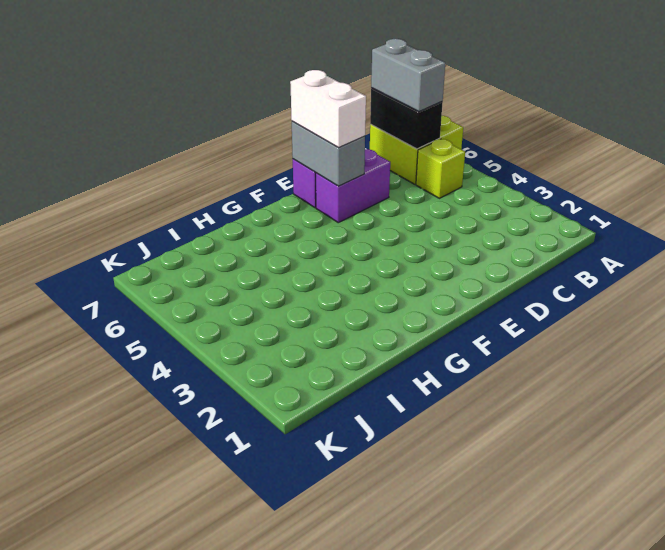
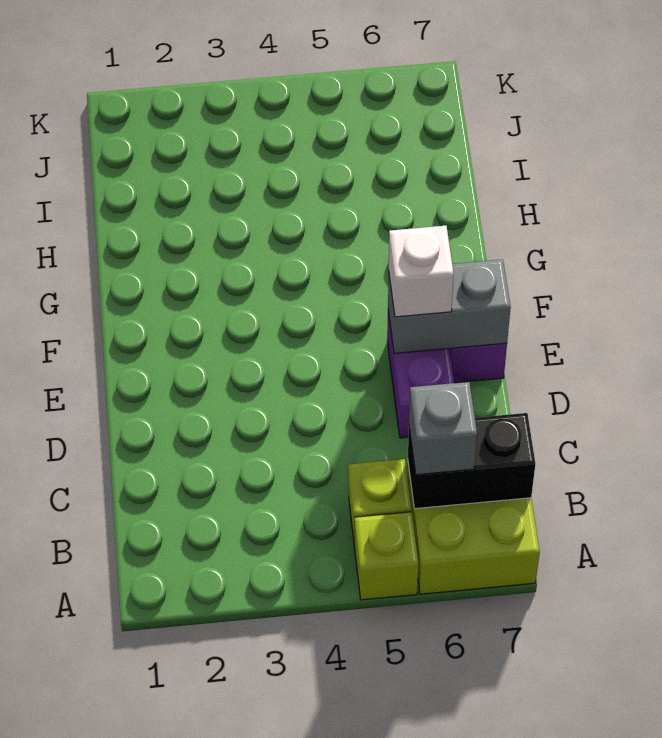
none -> lime 1x1 brick [355,512,418,600]
grey 1x2 brick [371,39,445,112] -> grey 1x1 brick [409,382,477,475]
white 1x2 brick [290,70,366,148] -> white 1x1 brick [389,226,454,317]

